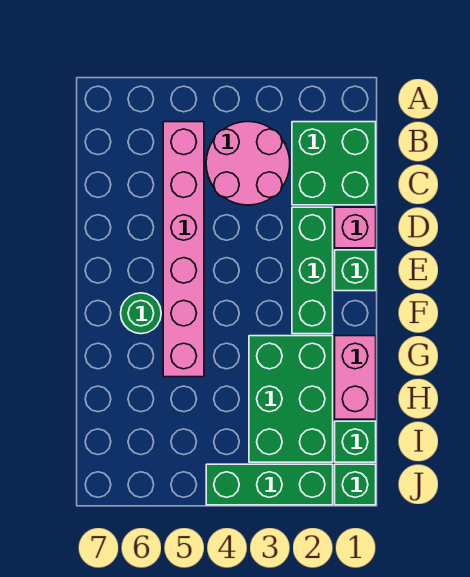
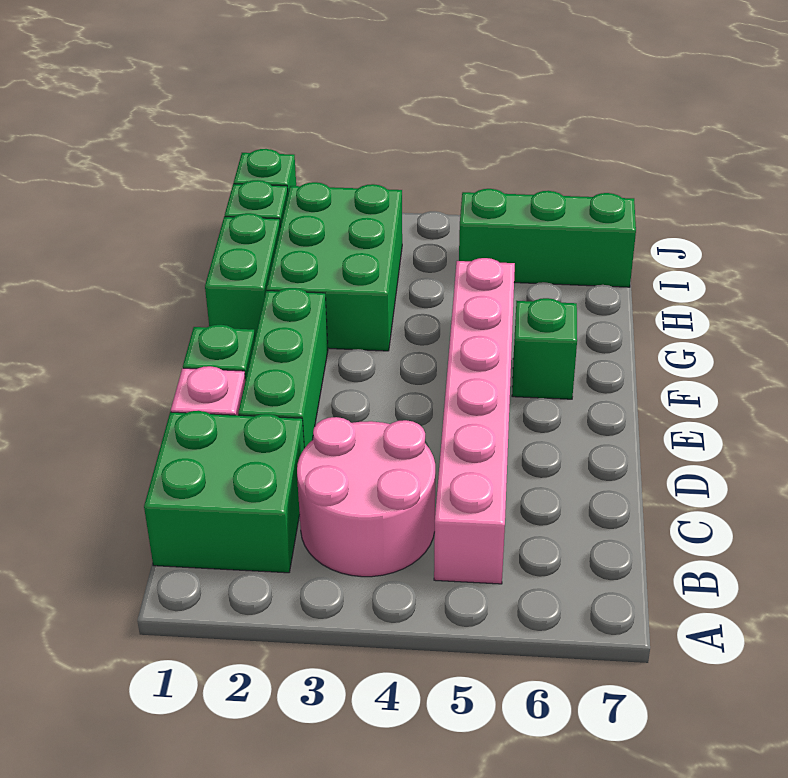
green 1x1 round brick [121,293,161,334] -> green 1x1 brick [512,298,577,399]
pink 1x2 brick [335,336,376,419] -> green 1x2 brick [205,213,280,337]
green 1x3 brick [206,464,333,505] -> green 1x3 brick moved to [459,189,636,287]

